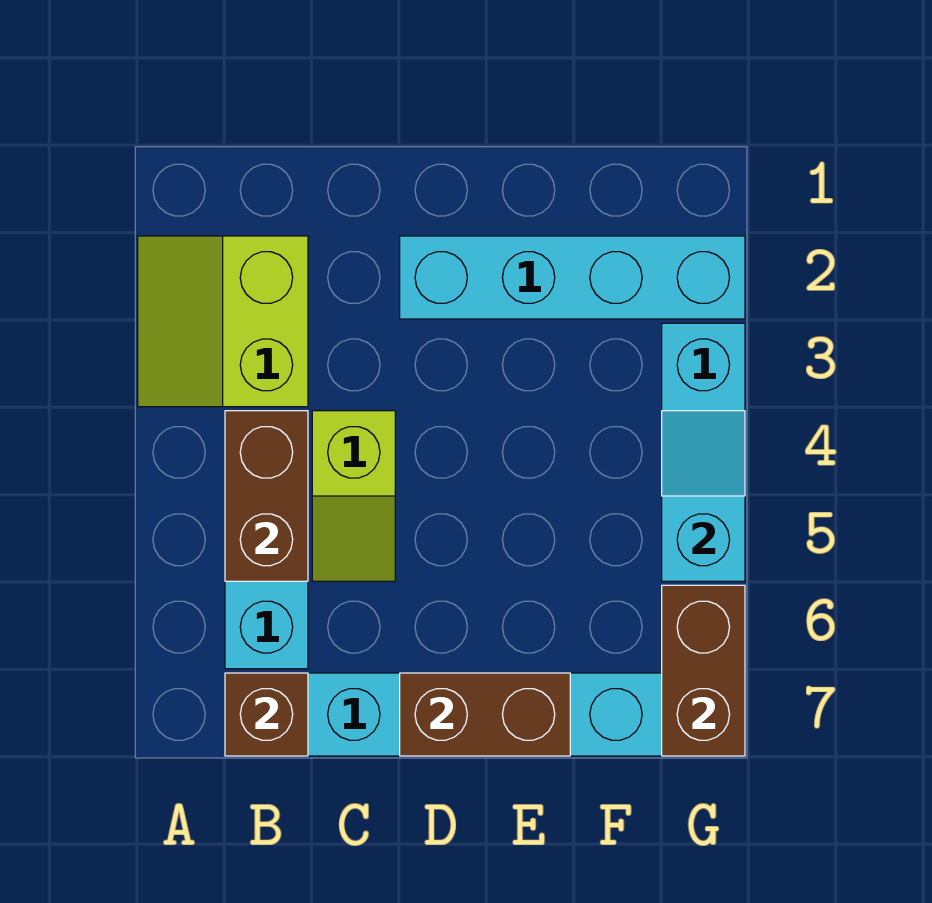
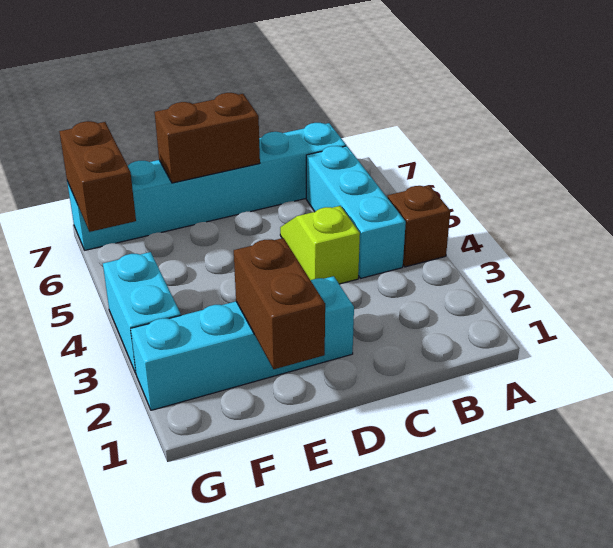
lime 2x2 slope [138,236,308,407] -> none
brown 1x2 brick [225,411,308,581] -> brown 1x2 brick moved to [234,238,325,369]
brown 1x1 brick [225,673,308,756] -> brown 1x1 brick moved to [388,185,450,267]
cyan 1x2 slope [662,411,745,581] -> none

